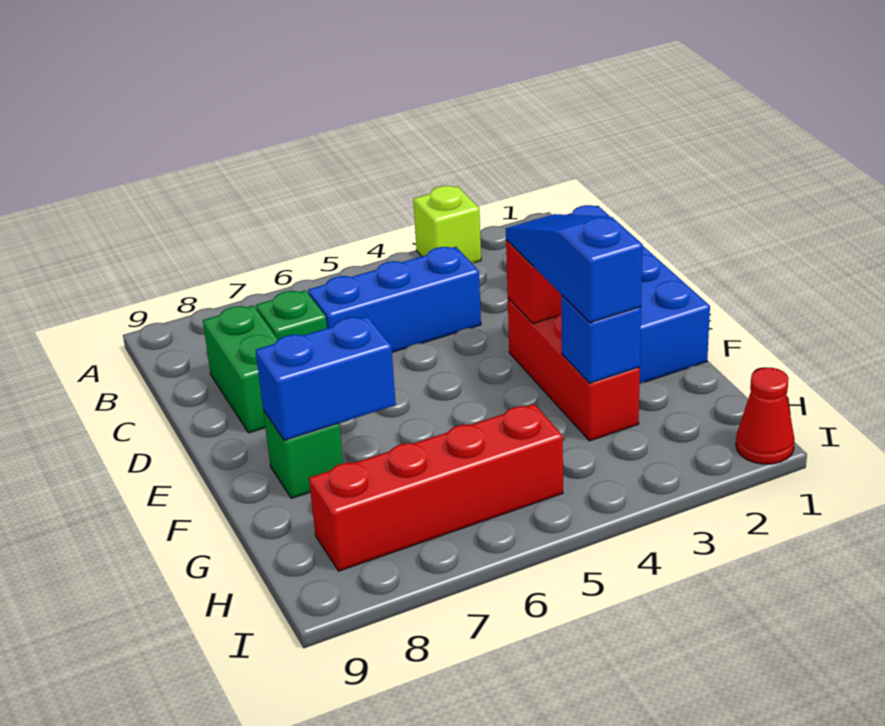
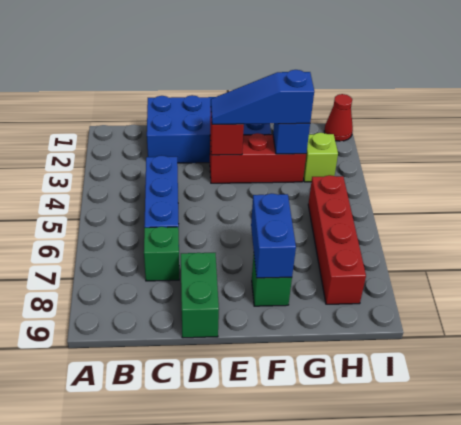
lime 1x1 brick [413,186,481,263] -> lime 1x1 brick moved to [303,133,338,182]
green 1x2 brick [203,306,278,433] -> green 1x2 brick turned to [181,253,219,338]

